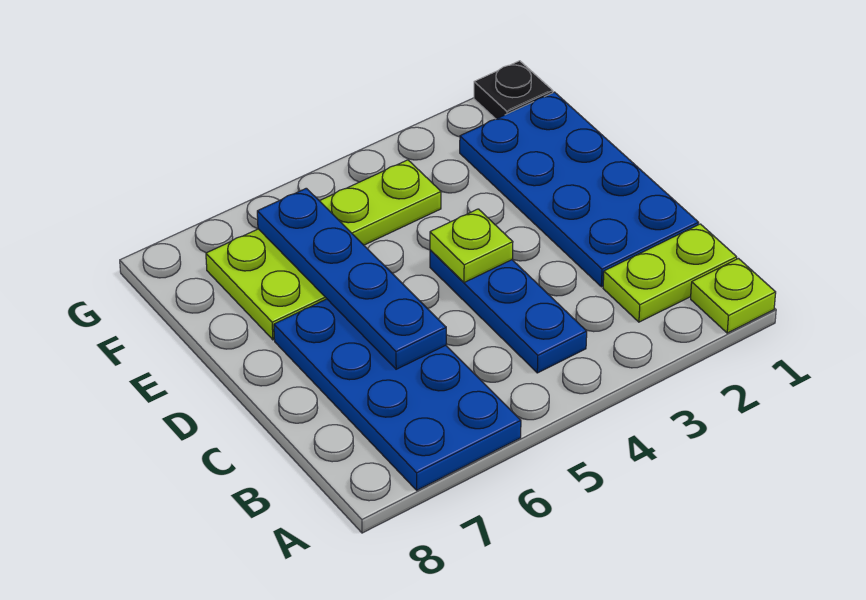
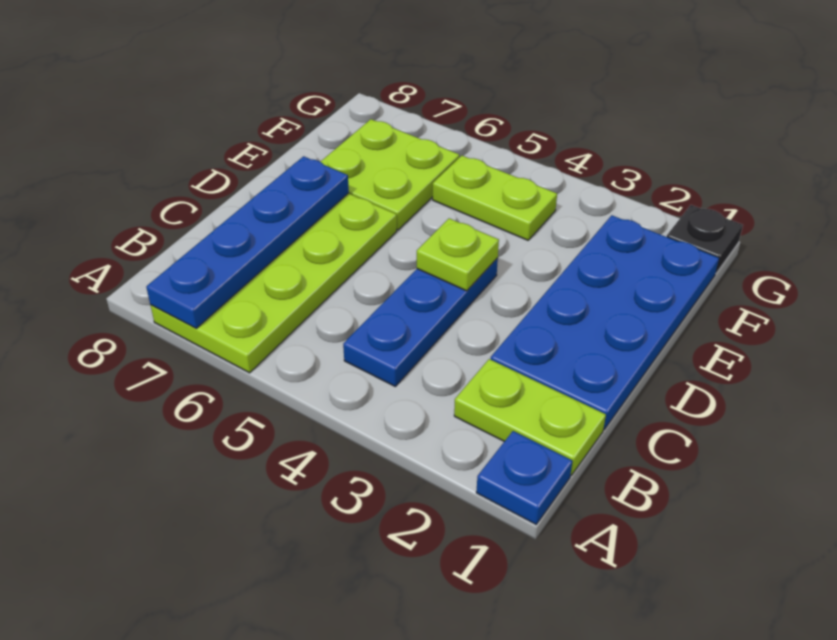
lime 1x1 plate [691,259,776,333] -> blue 1x1 plate [476,431,572,524]
blue 2x4 plate [274,299,521,490] -> lime 2x4 plate [151,193,397,373]
blue 1x4 plate [257,188,446,369] -> blue 1x4 plate moved to [146,156,349,328]

